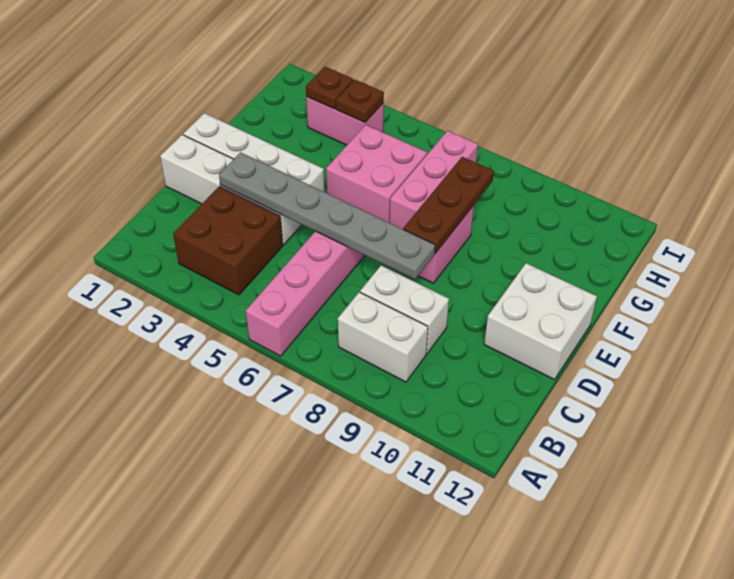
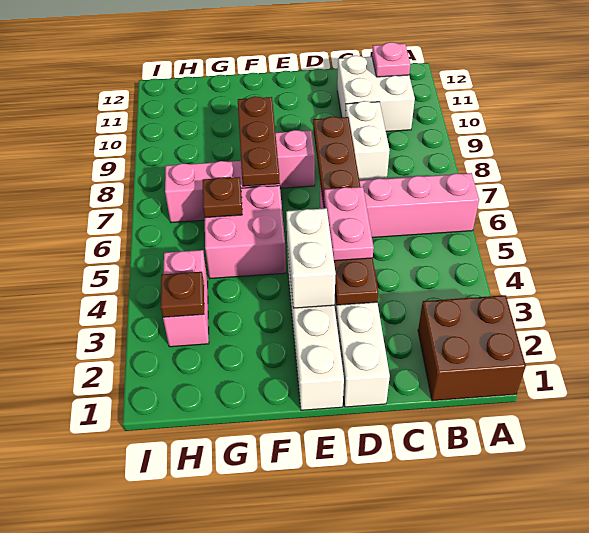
brown 2x2 brick [173,186,283,295] -> brown 2x2 brick moved to [418,295,526,401]
white 1x2 brick [338,292,428,382] -> white 1x2 brick moved to [286,208,336,308]
none -> pink 1x1 plate [372,42,410,77]
grey 1x6 plate [219,152,435,280] -> brown 1x6 plate [313,117,378,305]
none -> pink 1x2 plate [324,187,374,261]
white 2x2 brick [484,263,597,380] -> white 2x2 brick moved to [337,56,415,131]
brown 1x3 plate [403,157,494,253] -> brown 1x3 plate turned to [238,96,280,186]
brown 1x1 plate [336,80,384,122] -> brown 1x1 plate moved to [203,177,242,218]

